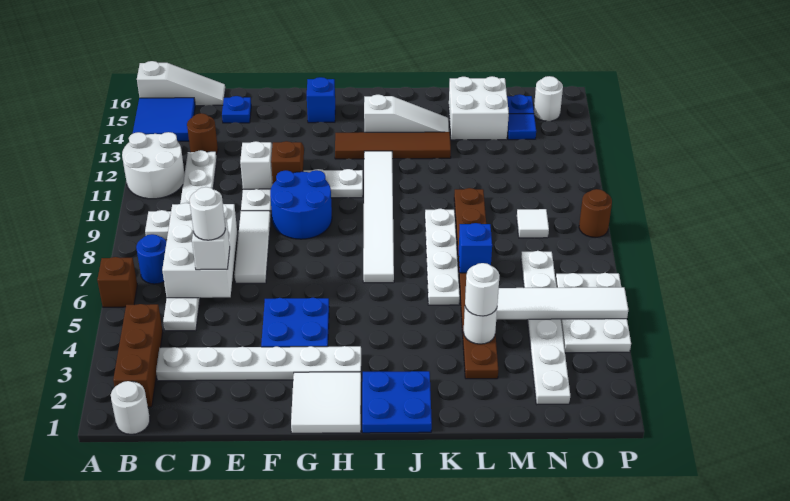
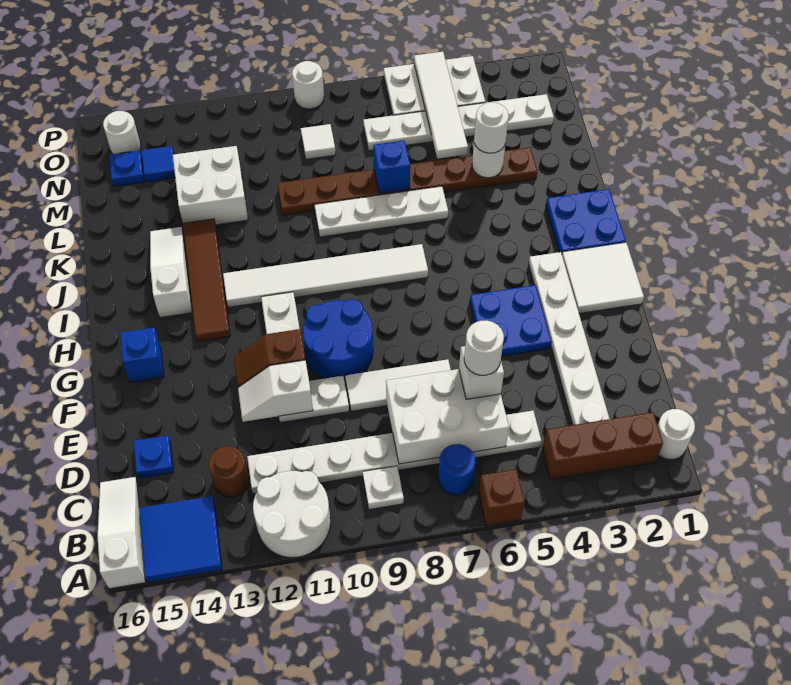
white 2x2 brick [449,76,509,140] -> white 2x2 brick moved to [173,146,248,225]
brown 1x1 round brick [579,189,612,238] -> white 1x1 round brick [292,61,324,109]

